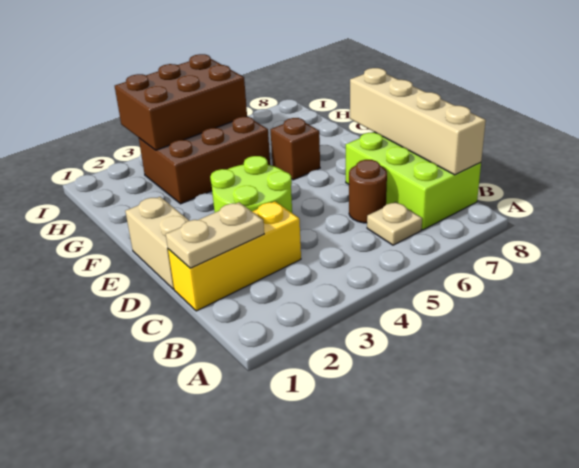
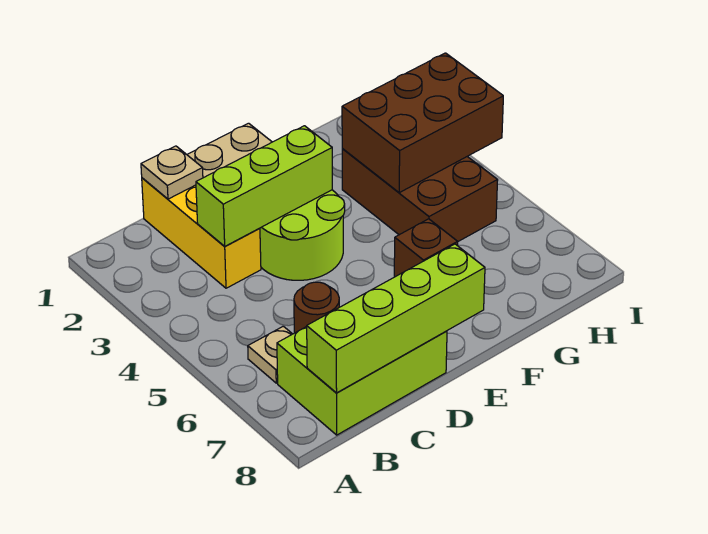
tan 1x4 brick [350,68,486,175] -> lime 1x4 brick [307,244,485,393]
tan 1x2 plate [166,202,264,268] -> tan 1x1 plate [141,146,203,199]
none -> lime 1x3 brick [196,126,332,246]
brown 2x3 brick [115,54,247,150] -> brown 2x3 brick turned to [342,53,503,193]

